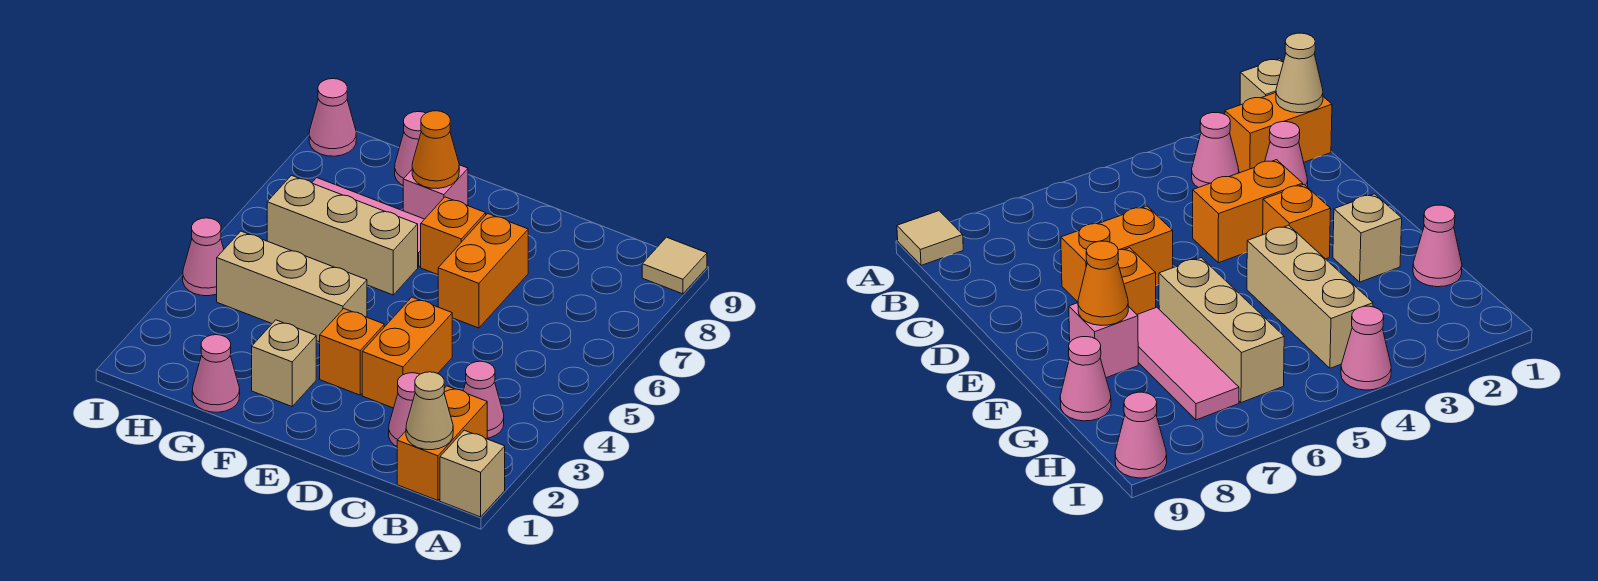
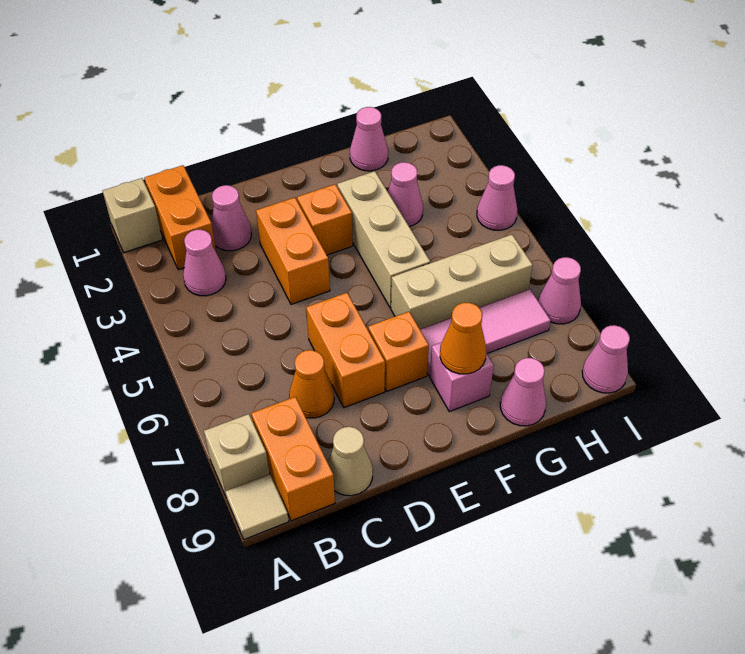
tan 1x1 cone [406,372,453,450] -> tan 1x1 cone moved to [328,427,373,496]
none -> orange 1x2 brick [251,397,335,521]
none -> orange 1x1 cone [289,350,334,418]
tan 1x1 brick [252,320,316,406] -> tan 1x1 brick moved to [204,414,269,496]
tan 1x3 brick [217,231,367,342] -> tan 1x3 brick turned to [337,171,430,308]
none -> pink 1x1 cone [388,162,423,227]
none -> pink 1x1 cone [538,257,581,324]

